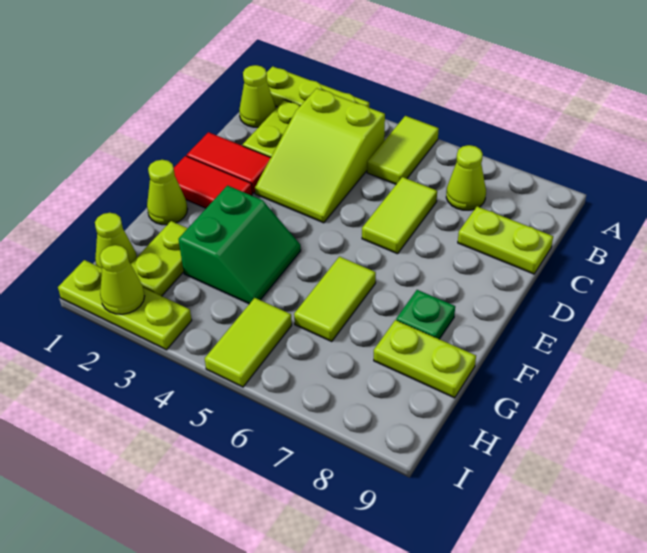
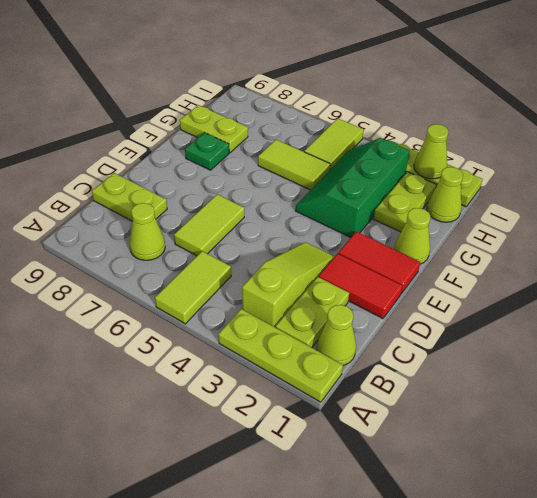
lime 2x3 slope [255,88,385,223] -> lime 1x3 slope [242,242,335,327]
green 2x2 slope [179,186,301,304] -> green 2x3 slope [295,138,410,238]
lime 1x2 tile [294,257,376,341] -> lime 1x2 tile turned to [258,140,330,190]

